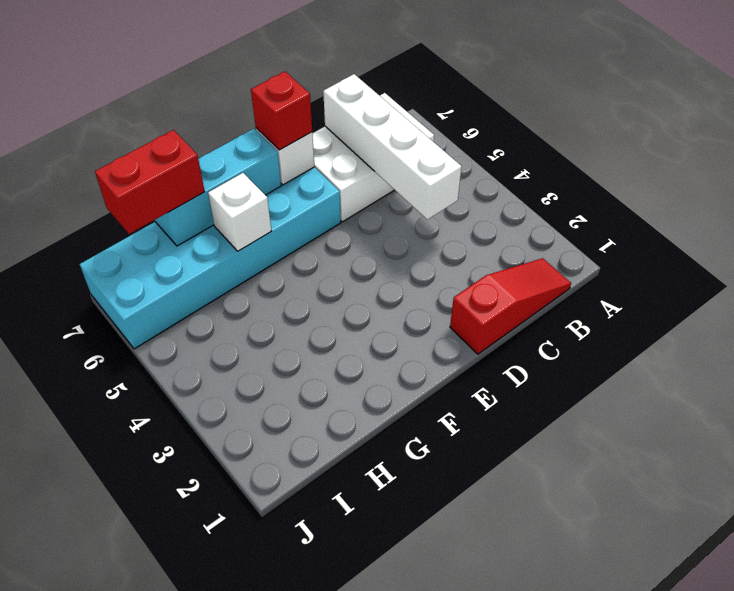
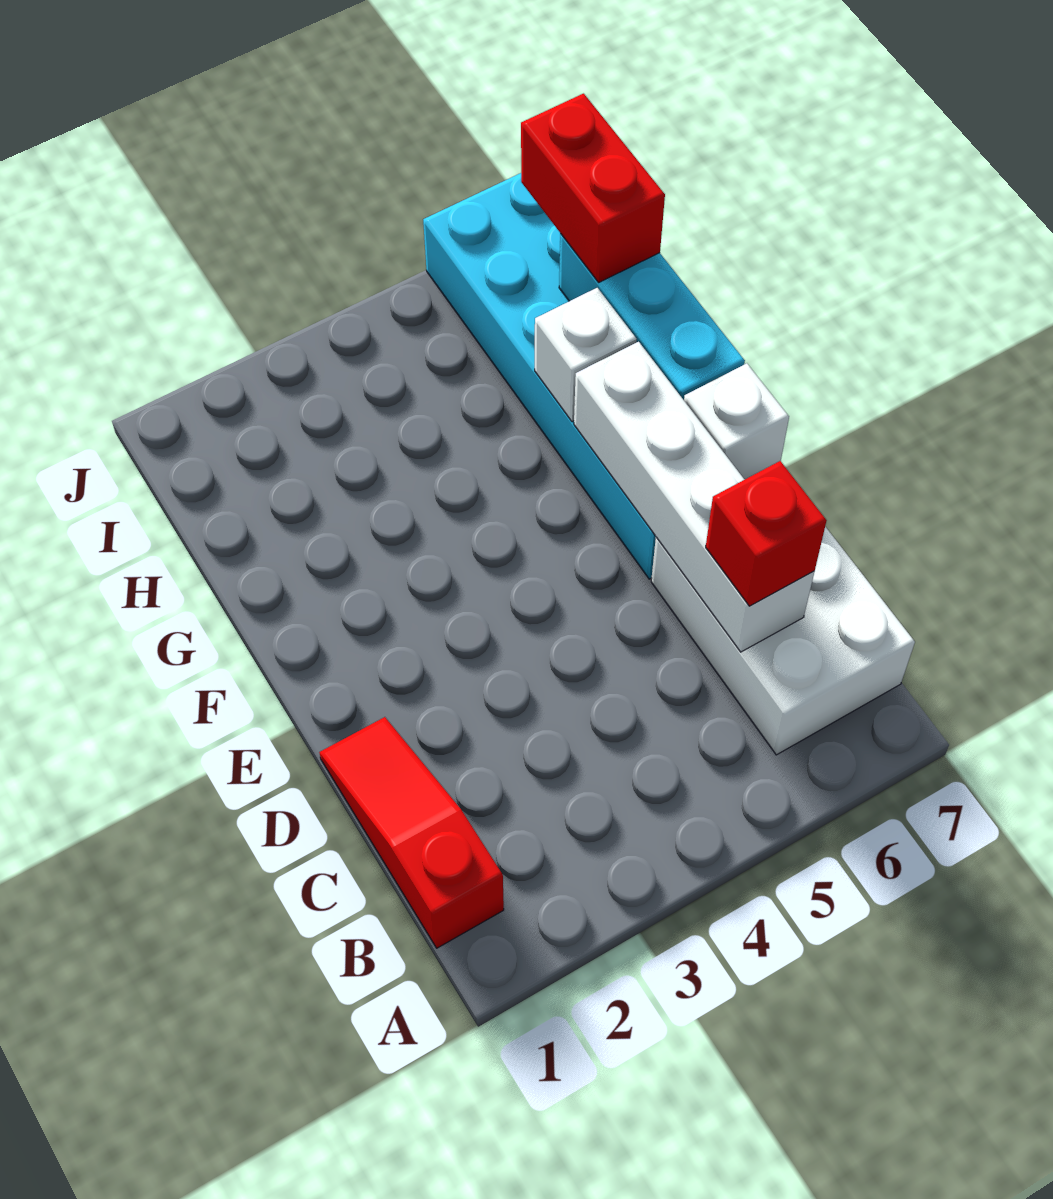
red 1x3 slope [450,258,571,354] -> red 1x3 slope turned to [319,717,504,948]
white 1x4 brick [323,74,462,220] -> white 1x4 brick turned to [574,342,815,652]
red 1x1 brick [251,71,312,150] -> red 1x1 brick moved to [706,461,827,606]

